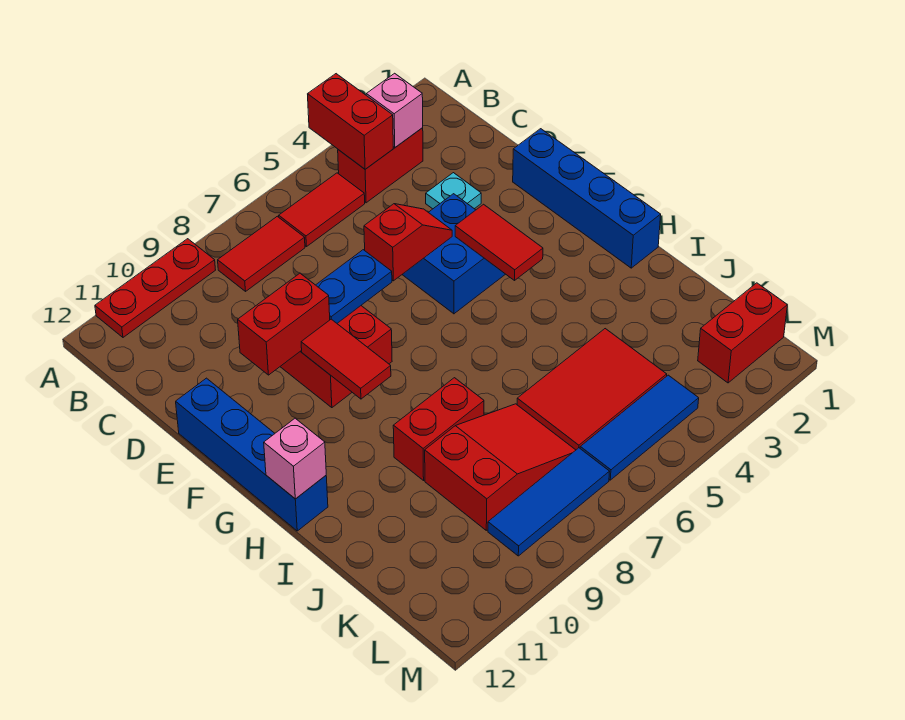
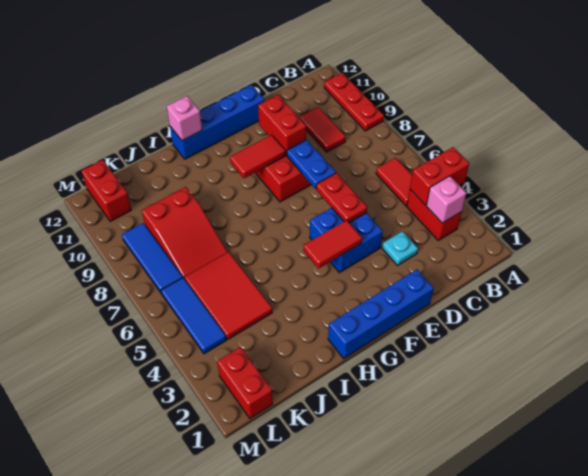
red 1x2 tile [218,216,305,291] -> red 1x2 tile moved to [300,107,346,152]
red 1x2 slope [364,204,452,281] -> red 1x2 plate [316,173,367,223]
red 1x2 brick [393,378,484,480] -> red 1x2 brick moved to [82,160,131,221]

